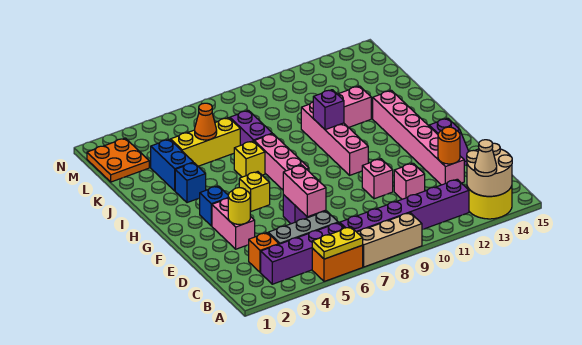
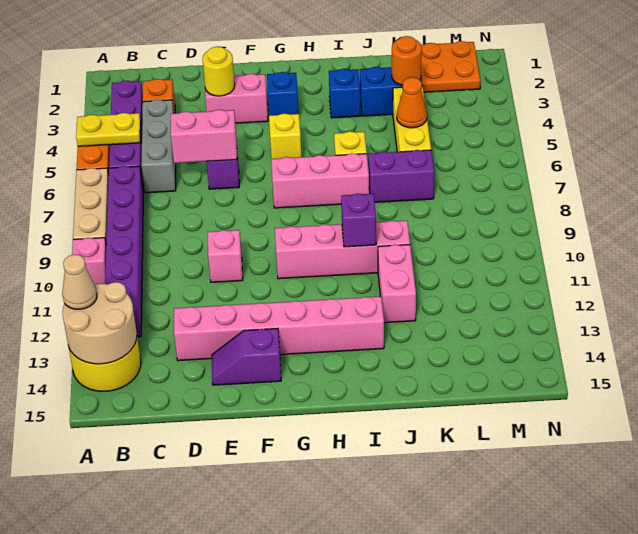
yellow 1x2 plate [312,227,363,259] -> yellow 1x2 plate turned to [76,113,141,146]
pink 1x1 brick [394,163,425,199] -> pink 1x1 brick moved to [72,238,106,284]
orange 1x1 round brick [438,127,460,164] -> orange 1x1 round brick moved to [392,36,422,85]

